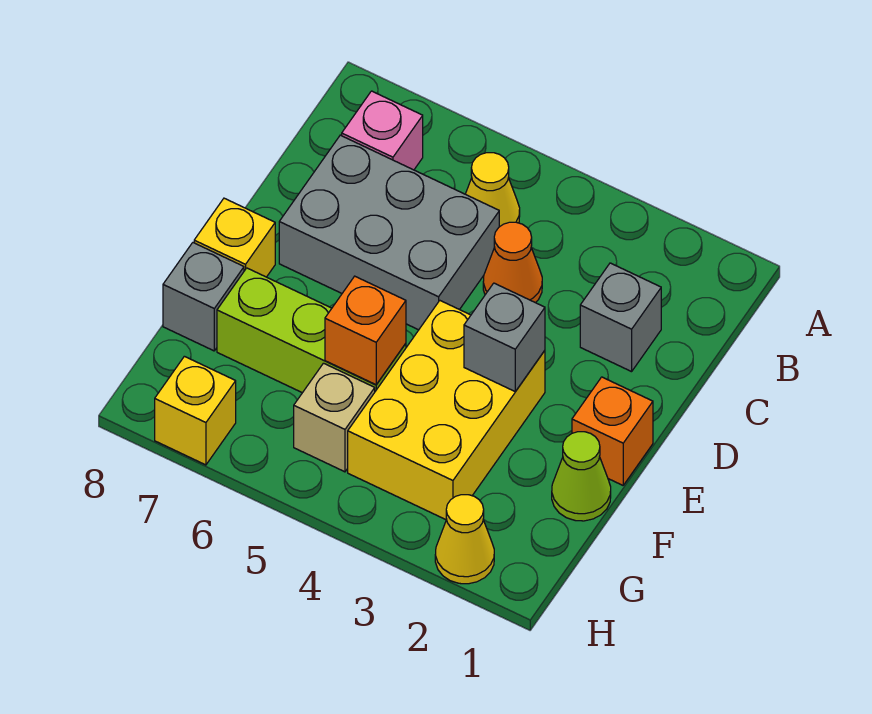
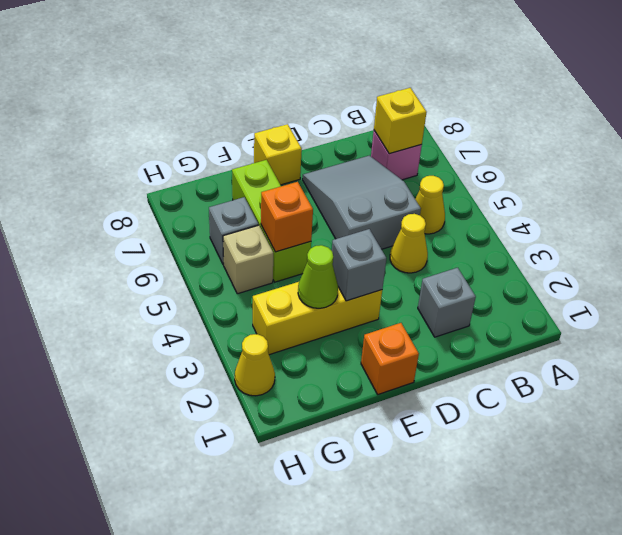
orange 1x1 cone [483,222,542,303] -> yellow 1x1 cone [390,214,428,273]
grey 2x3 brick [279,135,499,330] -> grey 2x3 slope [303,156,421,249]
yellow 2x3 brick [348,301,545,520] -> yellow 1x3 brick [253,282,382,355]
lime 1x1 cone [552,432,611,521] -> lime 1x1 cone moved to [298,245,338,308]
grey 1x1 brick [163,243,244,351] -> grey 1x1 brick moved to [209,197,258,265]
yellow 1x1 brick [155,356,236,465] -> yellow 1x1 brick moved to [374,88,427,154]

